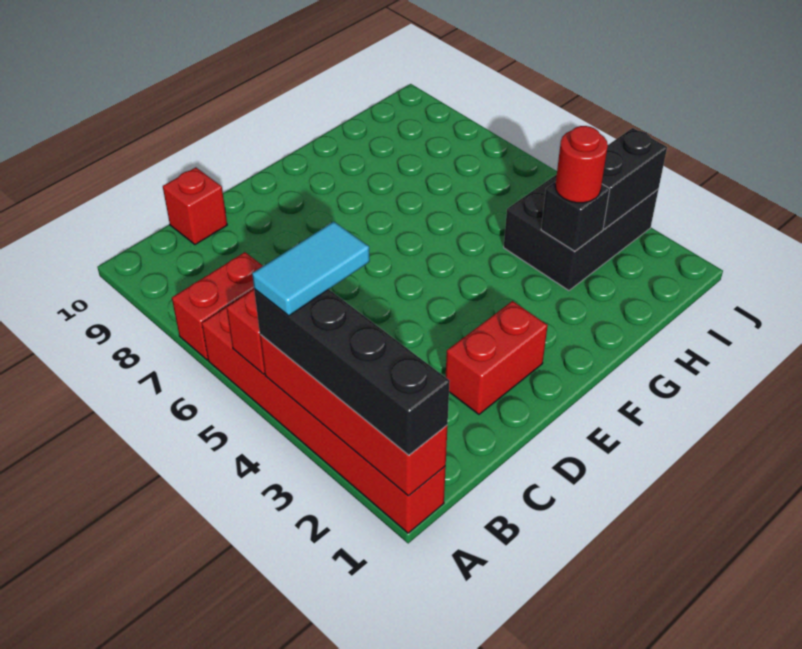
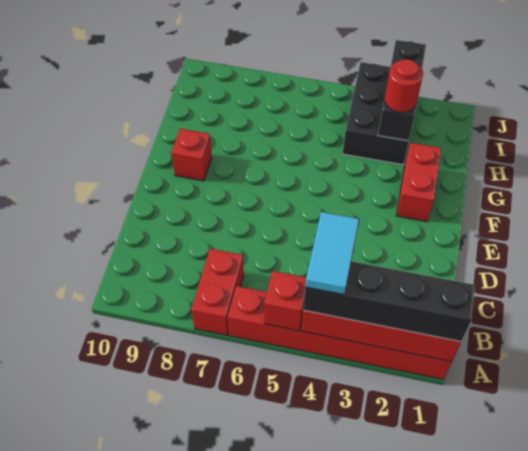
red 1x1 brick [163,167,227,245] -> red 1x1 brick moved to [171,129,212,181]
red 1x2 brick [446,301,548,414] -> red 1x2 brick moved to [396,143,441,222]

